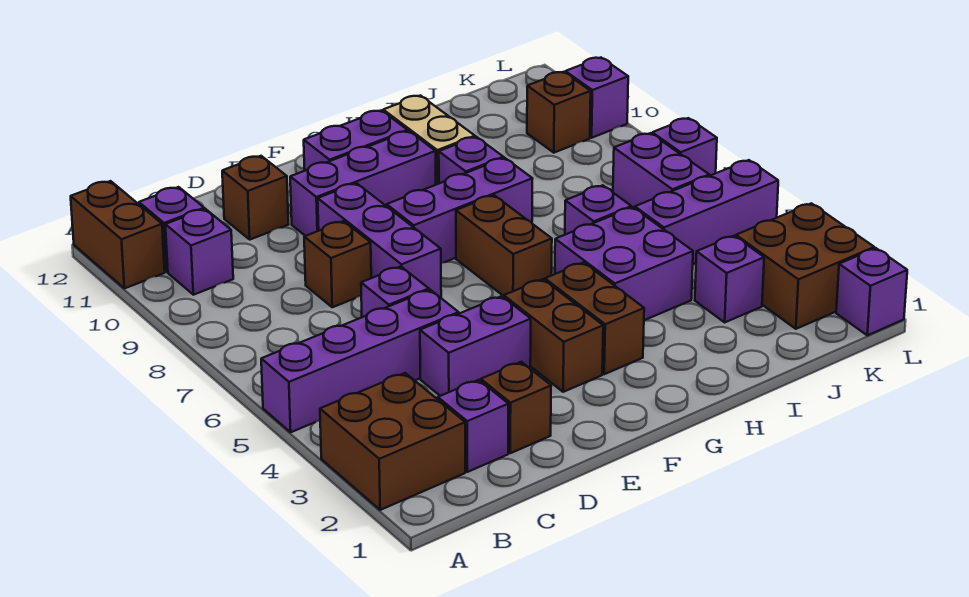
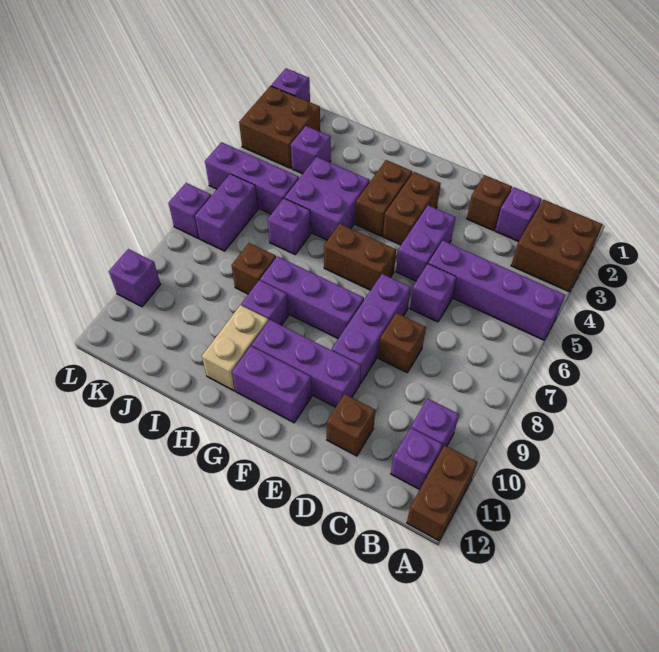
purple 1x2 brick [420,296,531,396] -> purple 1x2 brick turned to [396,205,456,281]
brown 1x2 brick [456,195,552,296] -> brown 1x2 brick turned to [324,224,396,290]
brown 1x1 brick [527,72,591,153] -> brown 1x1 brick moved to [231,243,276,294]

